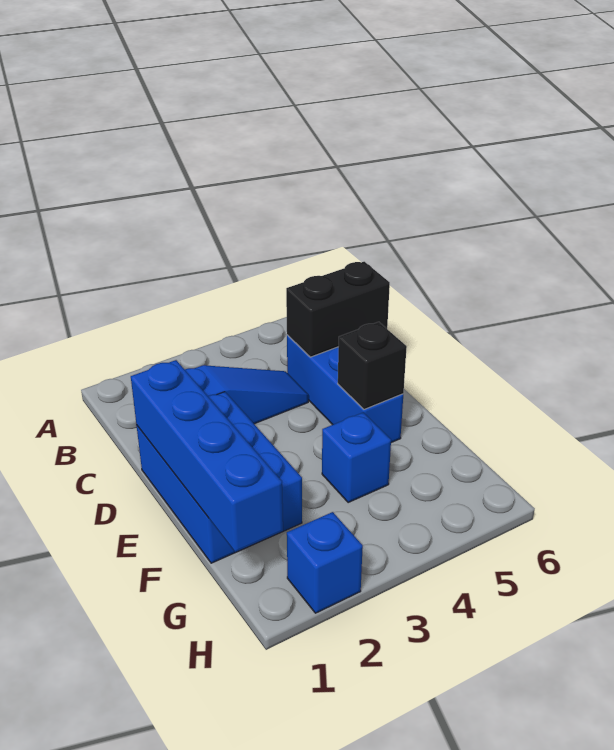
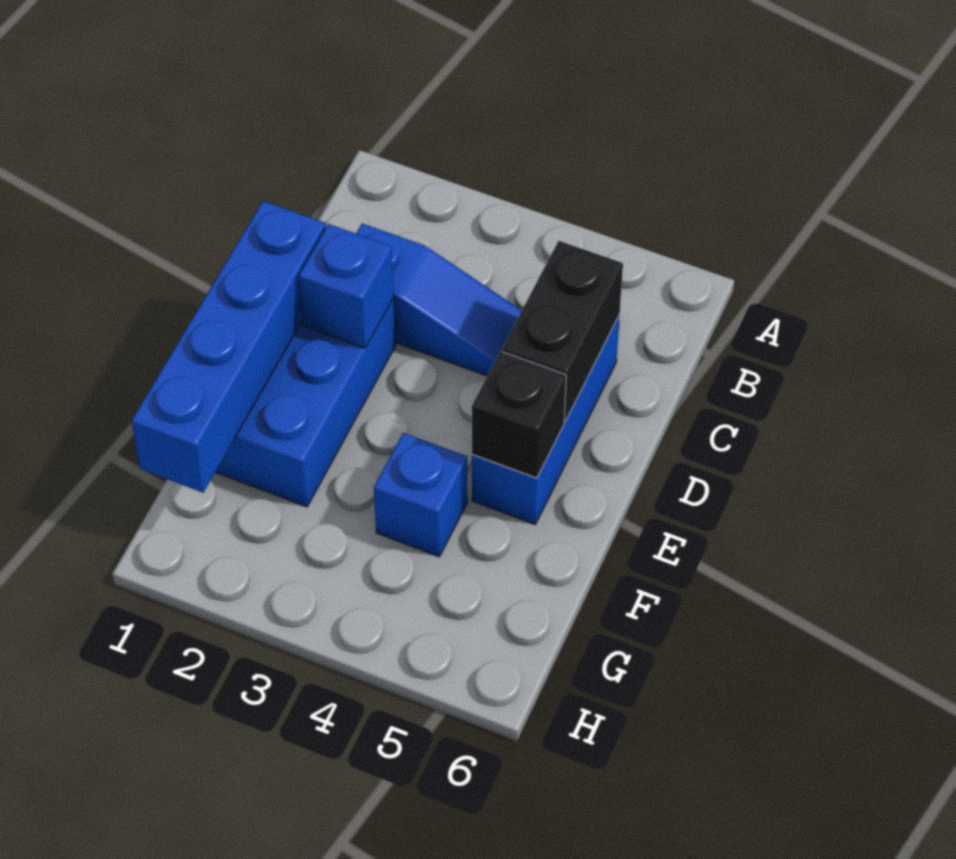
black 1x2 brick [286,262,390,357] -> black 1x2 brick turned to [502,241,623,421]
blue 1x1 brick [287,512,363,613] -> blue 1x1 brick moved to [299,224,394,348]

